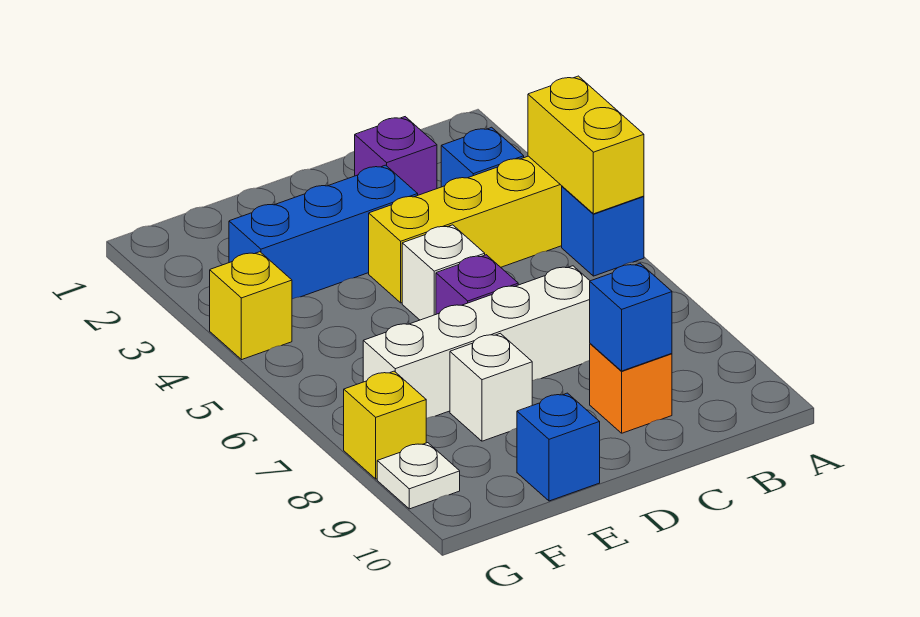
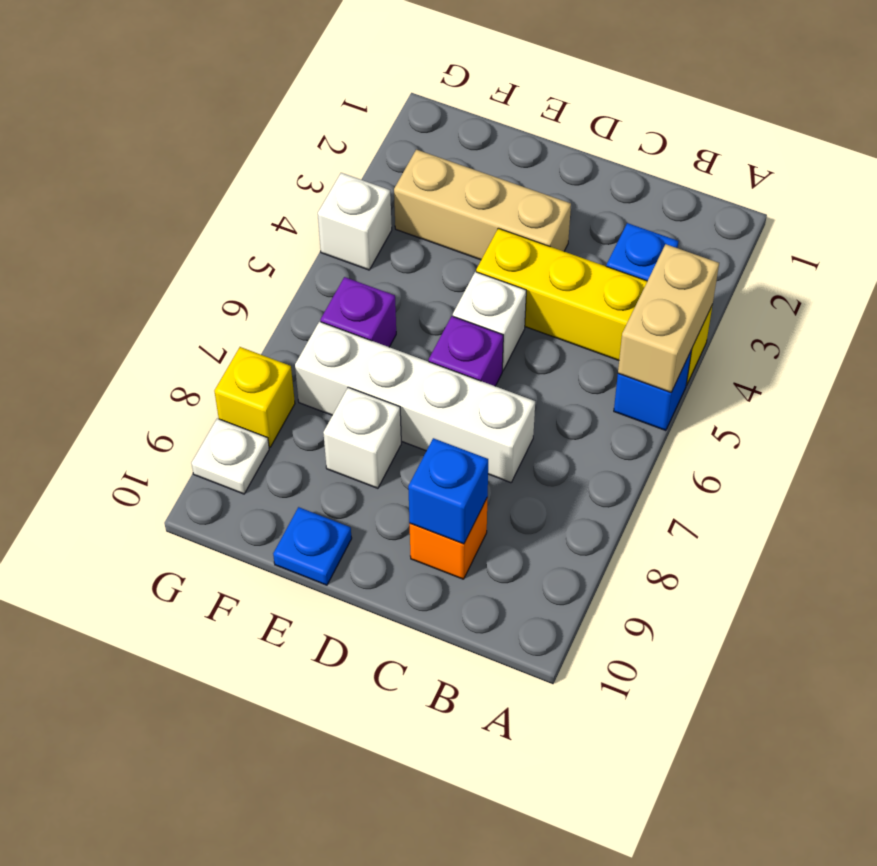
yellow 1x2 brick [528,76,644,214] -> tan 1x2 brick [618,244,719,392]
purple 1x1 brick [355,117,437,195] -> purple 1x1 brick moved to [321,277,396,347]
blue 1x3 brick [229,165,418,299] -> tan 1x3 brick [394,150,571,260]
blue 1x1 brick [517,393,600,501] -> blue 1x1 plate [273,507,352,585]
yellow 1x1 brick [210,252,292,360] -> white 1x1 brick [318,173,392,270]

